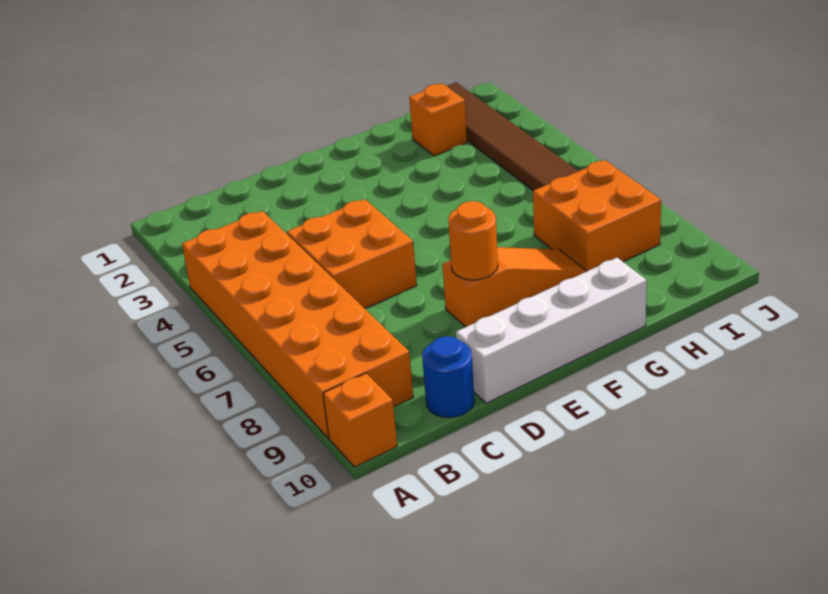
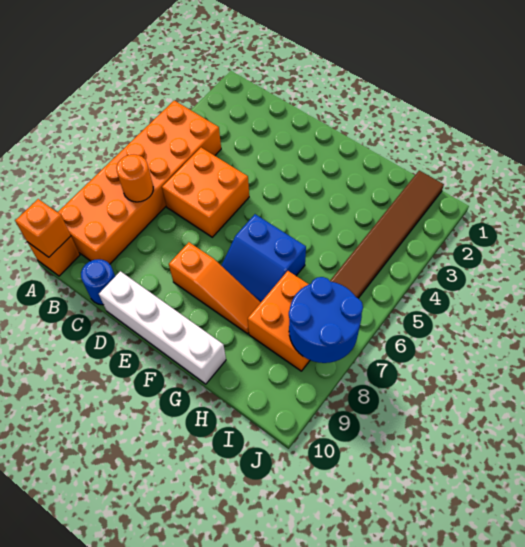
orange 1x1 round brick [448,201,498,280] -> orange 1x1 round brick moved to [116,154,153,202]
none -> blue 2x2 slope [221,214,306,302]
orange 1x1 brick [409,84,467,156] -> orange 1x1 brick moved to [15,199,71,257]
none -> blue 2x2 round brick [289,277,363,363]

